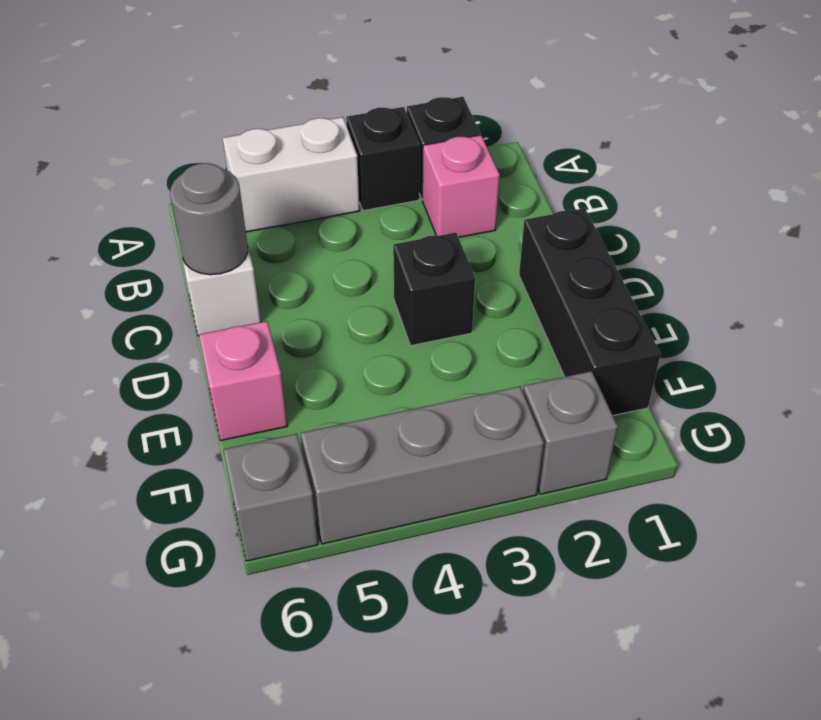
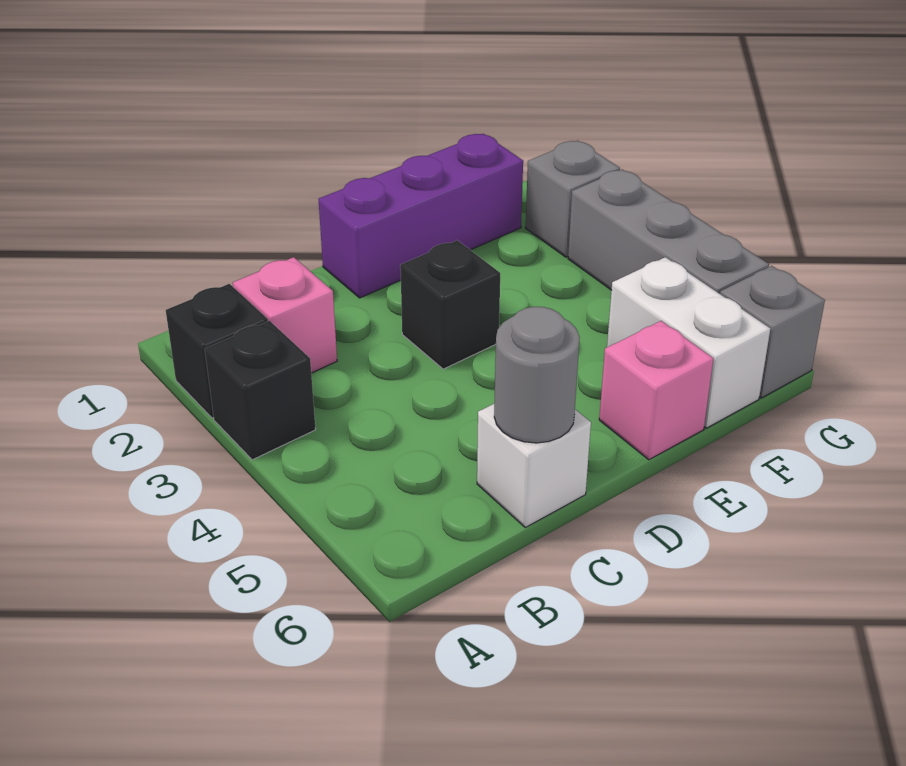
white 1x2 brick [223,117,360,232] -> white 1x2 brick moved to [607,257,770,428]
black 1x3 brick [519,208,660,416] -> purple 1x3 brick [319,134,523,298]

